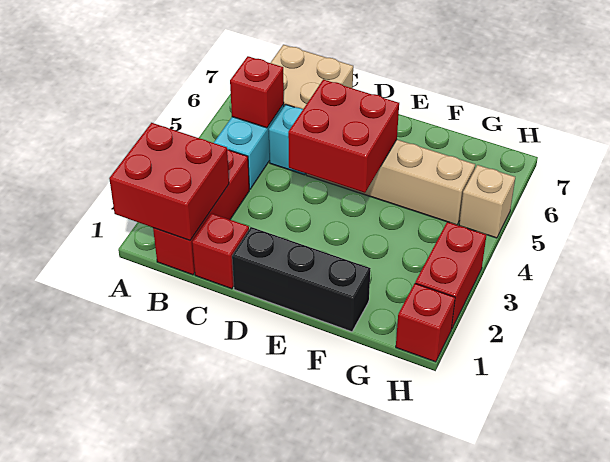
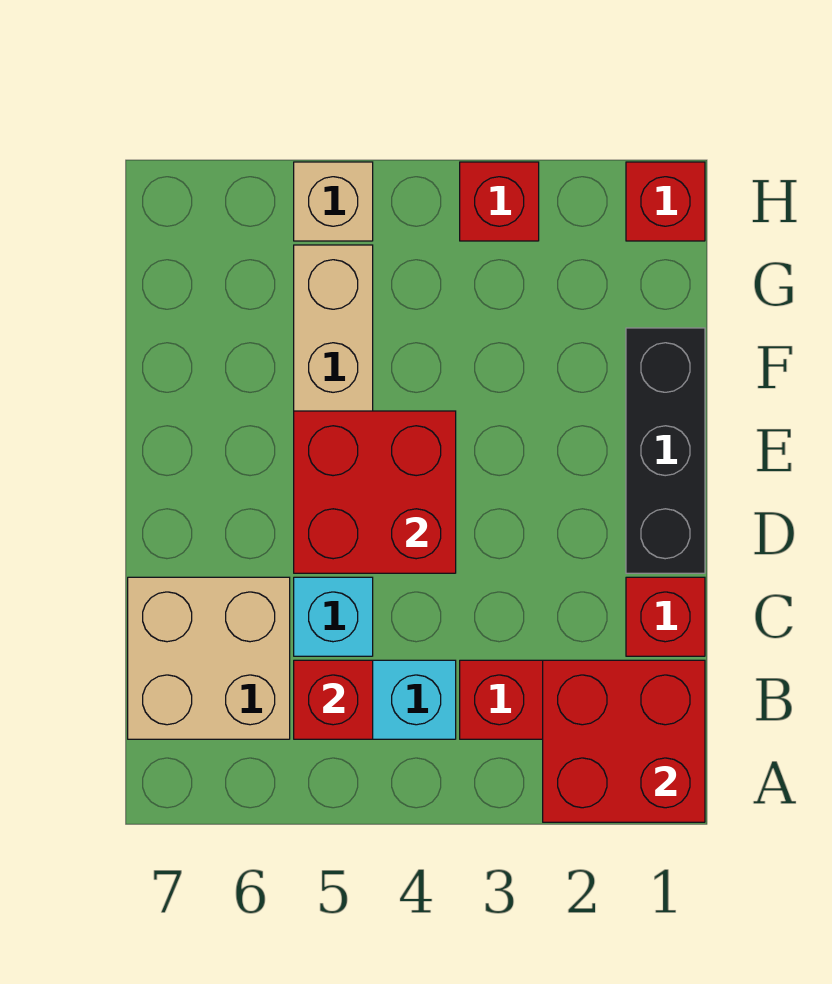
red 1x2 brick [415,222,486,329] -> red 1x1 brick [460,162,539,241]

